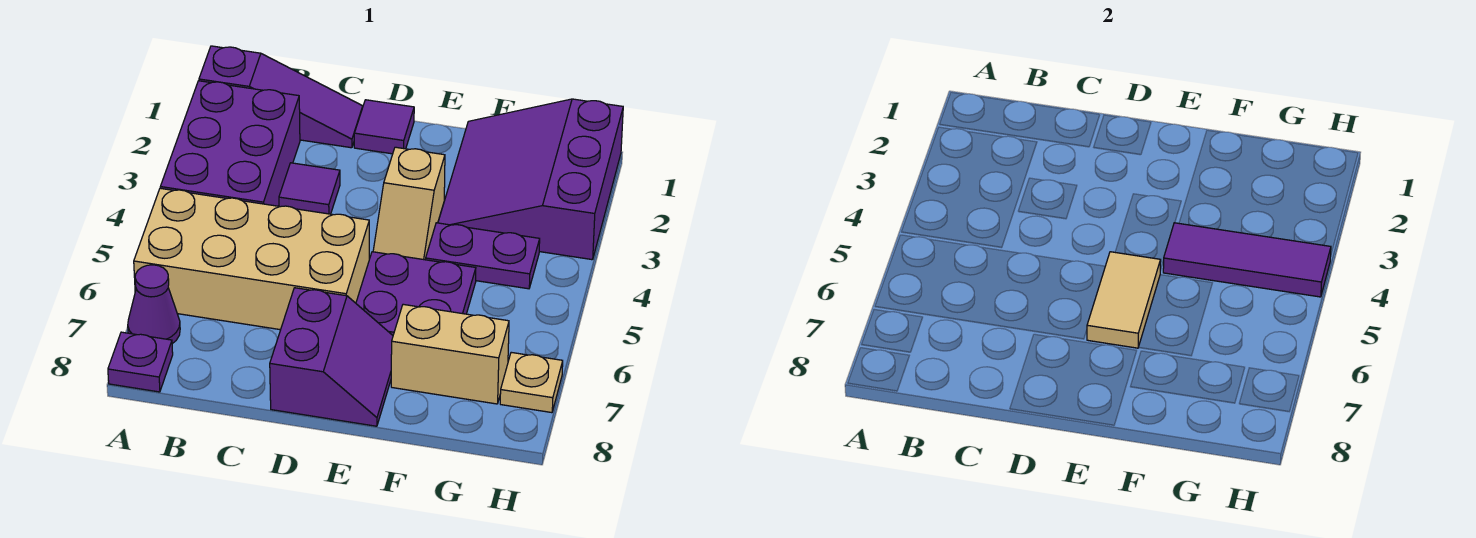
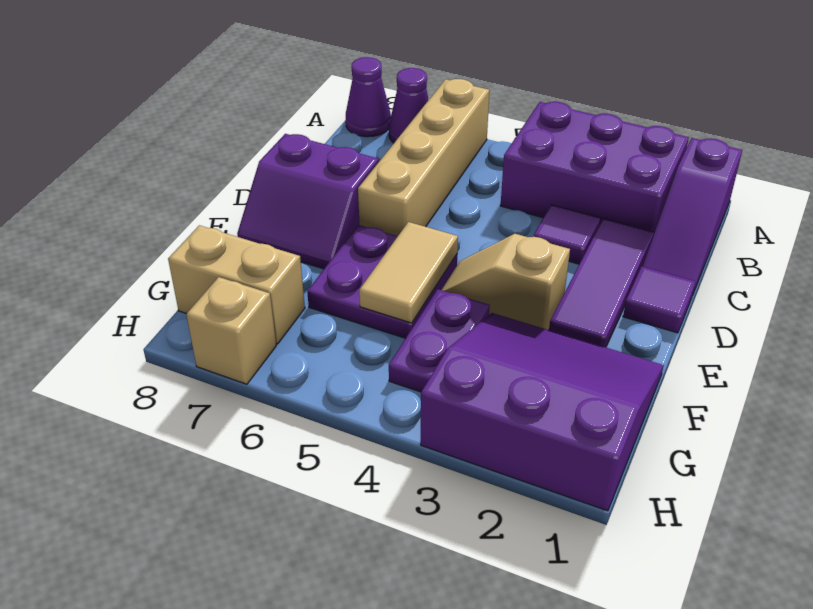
tan 2x4 brick [134,188,369,330] -> tan 1x4 brick [358,79,490,236]
purple 1x1 plate [108,332,173,392] -> purple 1x1 cone [346,57,391,137]
tan 1x2 tile [1087,252,1161,348] -> tan 1x2 tile turned to [359,222,458,323]
purple 1x3 tile [1163,223,1331,297] -> purple 1x3 tile moved to [549,219,654,347]
tan 1x2 brick [391,304,509,404] -> tan 1x2 brick turned to [168,225,305,344]
tan 1x1 plate [500,352,563,413] -> tan 1x1 brick [186,277,276,384]

